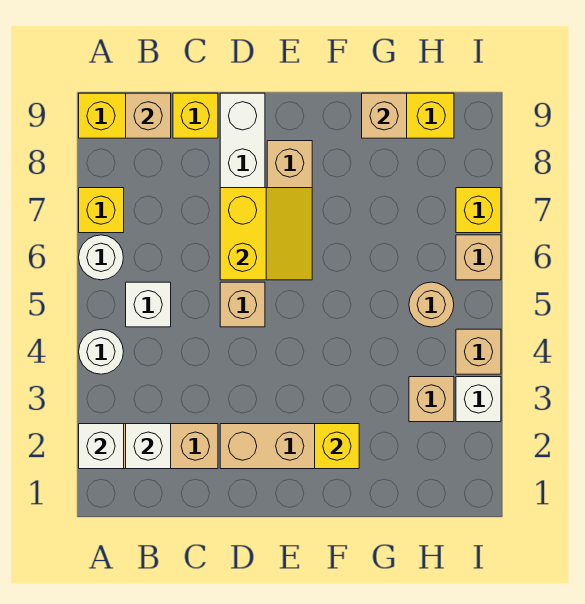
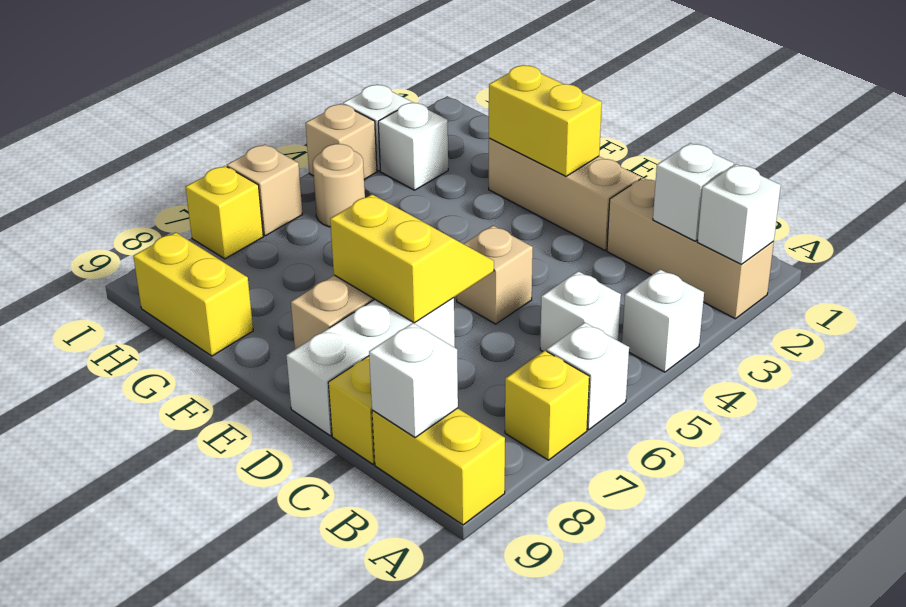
white 1x1 round brick [79,329,123,374] -> white 1x1 brick [622,269,704,372]
white 1x1 round brick [79,235,123,280] -> white 1x1 brick [547,322,629,430]
tan 1x1 brick [126,93,171,138] -> white 1x1 brick [369,323,458,437]
yellow 2x2 slope [220,188,312,280] -> yellow 2x2 slope turned to [330,194,494,323]
yellow 1x1 brick [315,424,359,469] -> yellow 1x2 brick [489,65,602,176]
tan 1x1 brick [362,93,407,138] -> none
tan 1x1 brick [409,377,454,422] -> white 1x1 brick [378,102,448,190]

